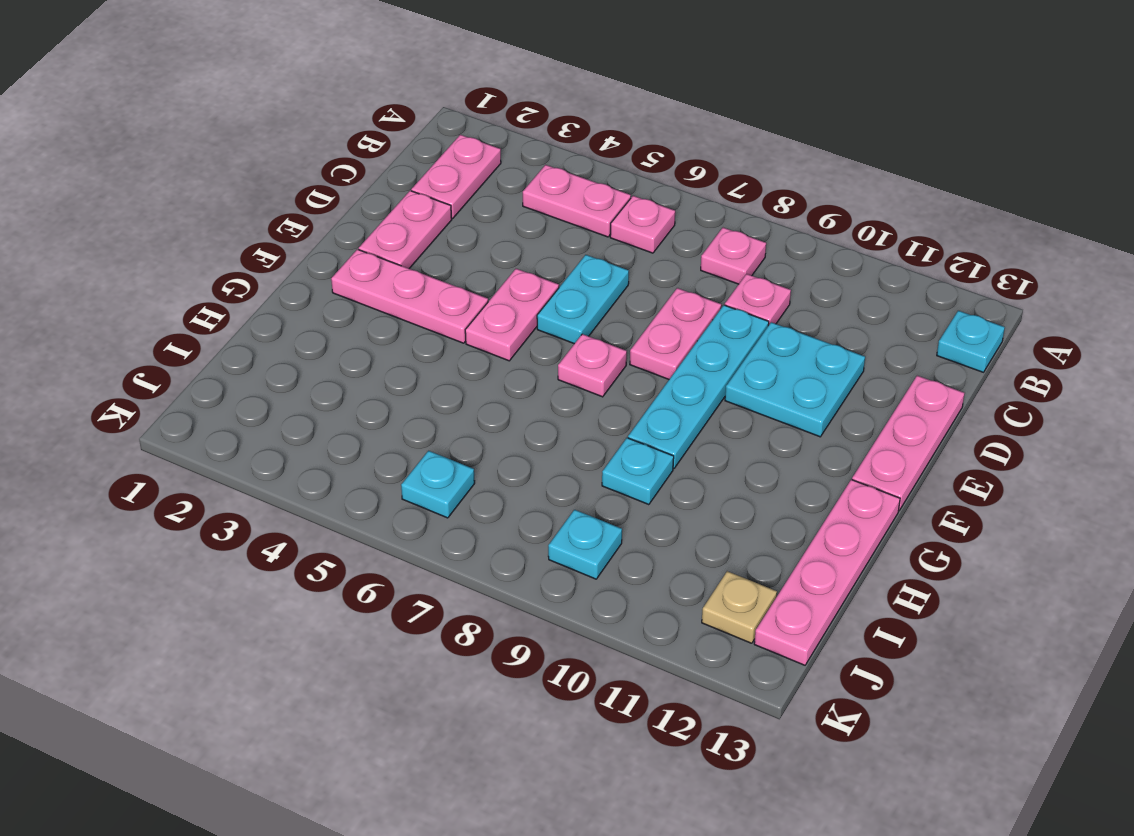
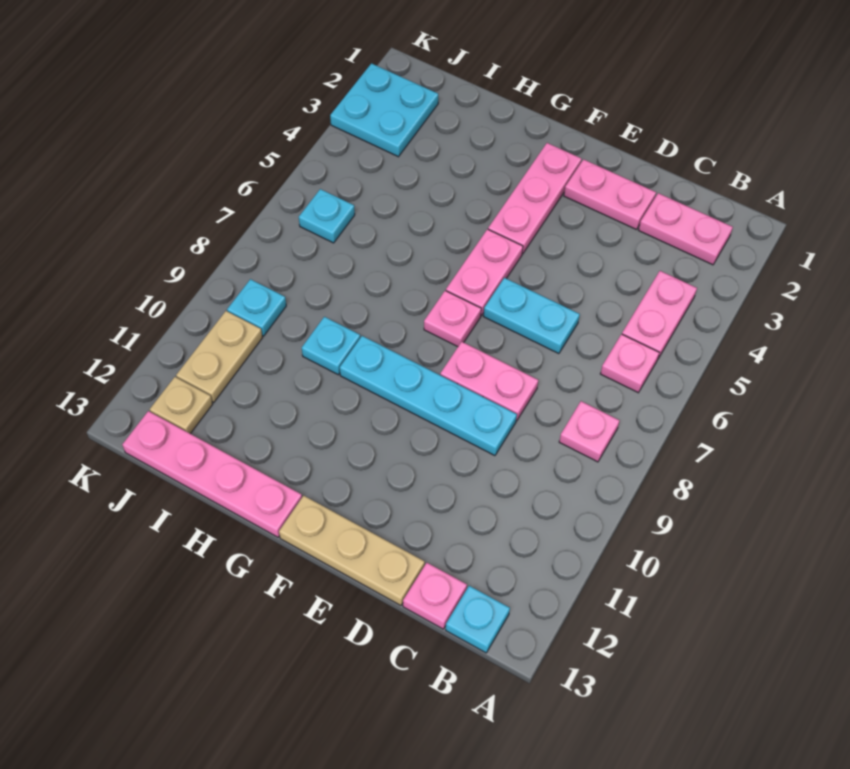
pink 1x1 plate [725,274,791,326] -> pink 1x1 plate moved to [403,563,467,629]
cyan 2x2 plate [725,322,865,437] -> cyan 2x2 plate moved to [330,63,438,157]
pink 1x3 plate [852,376,964,511] -> tan 1x3 plate [279,496,425,605]
pink 1x2 plate [465,269,559,361] -> pink 1x2 plate turned to [446,229,523,316]
none -> tan 1x2 plate [176,311,262,402]

